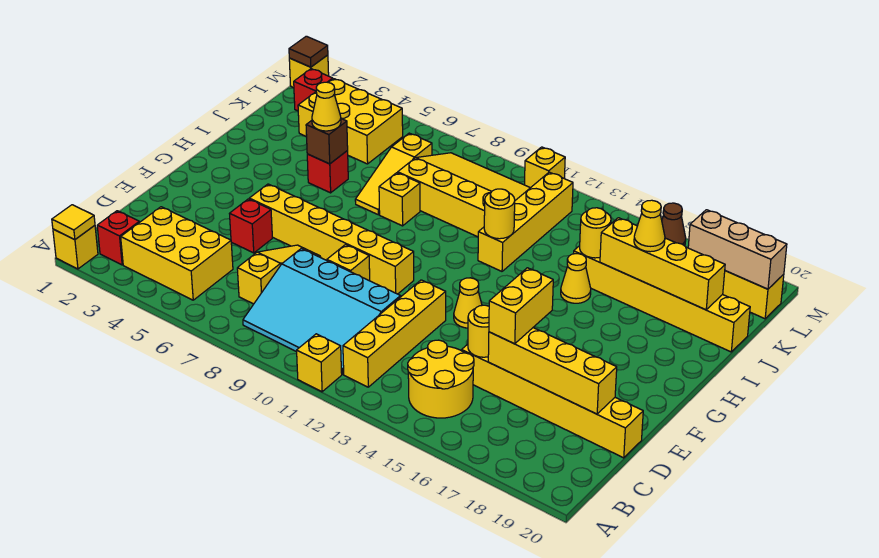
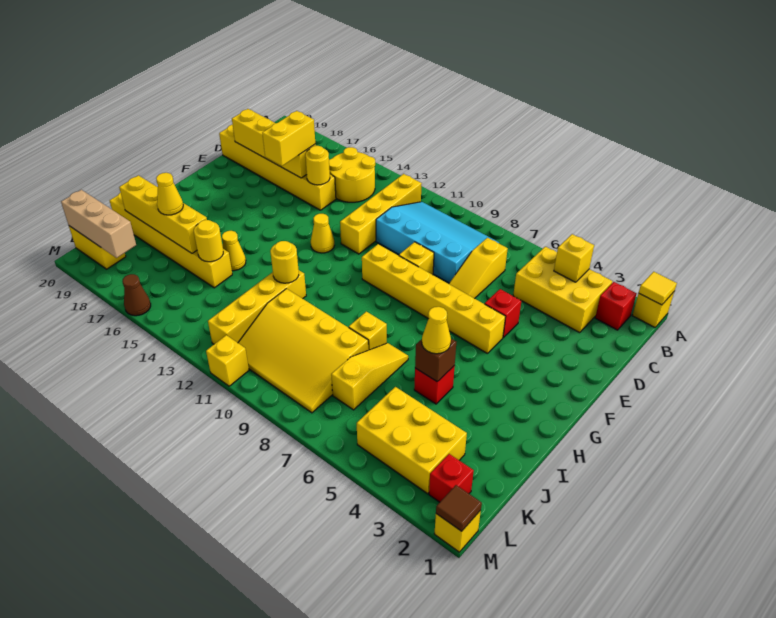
yellow 1x1 brick [297,334,342,392] -> yellow 1x1 brick moved to [554,234,594,282]

